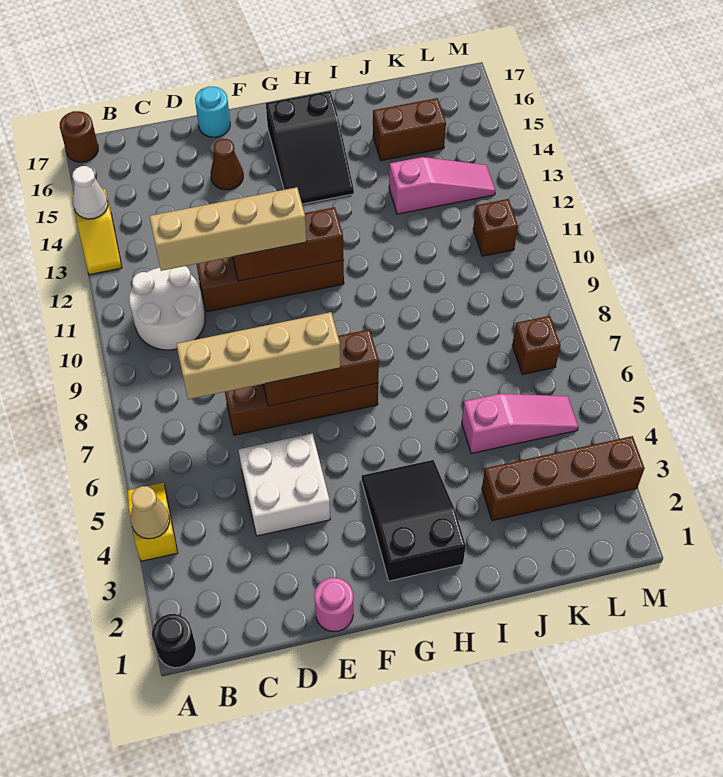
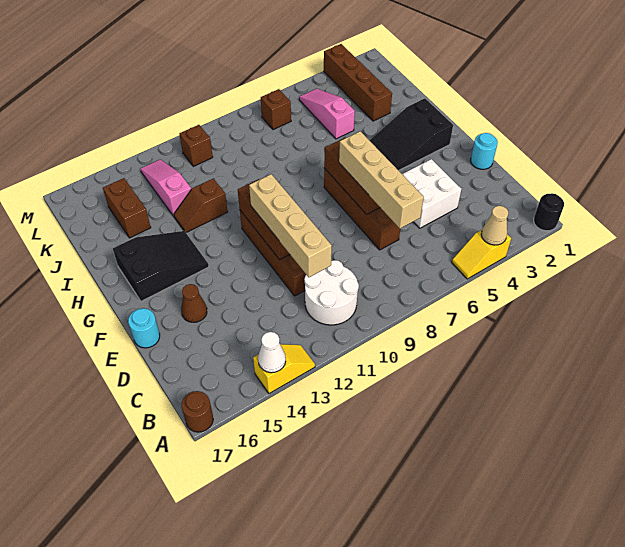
pink 1x1 round brick [314,578,353,632] -> cyan 1x1 round brick [471,133,498,169]
none -> brown 1x2 slope [174,178,228,232]

